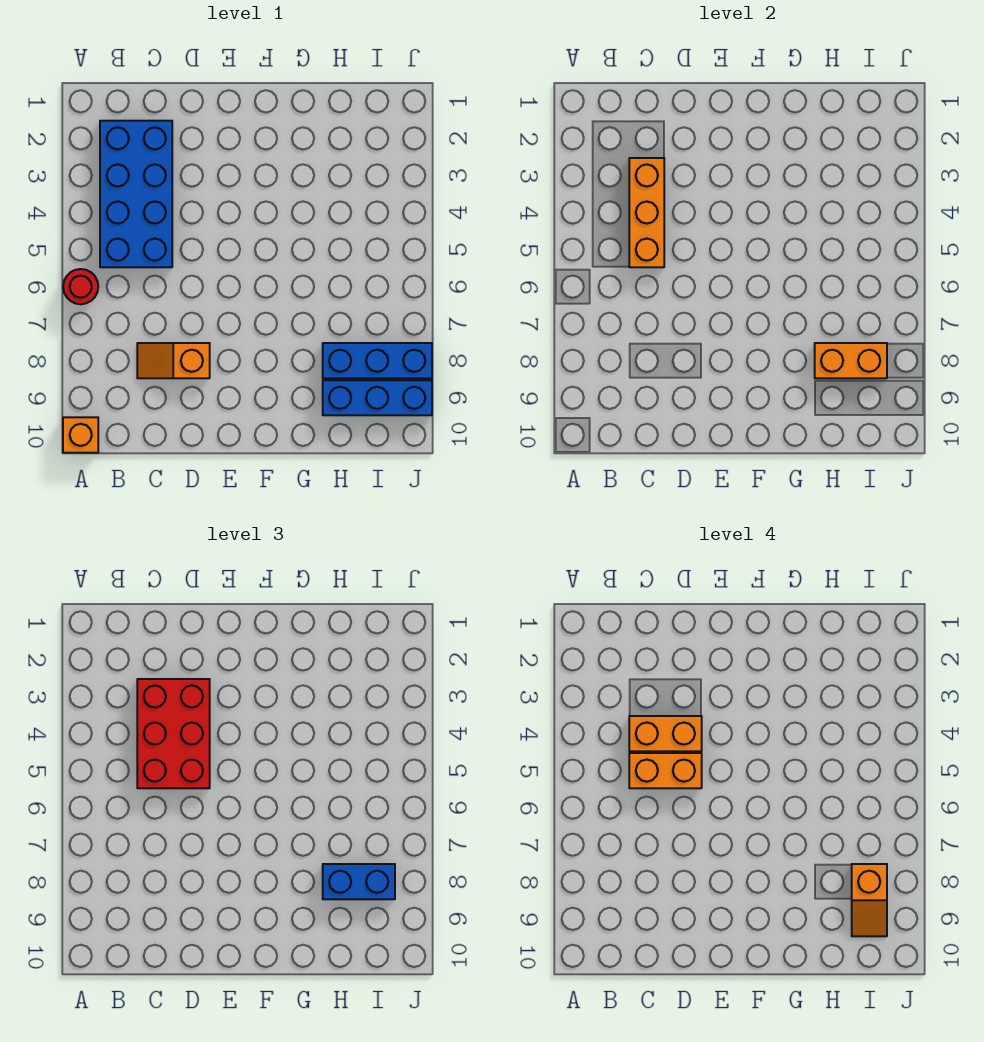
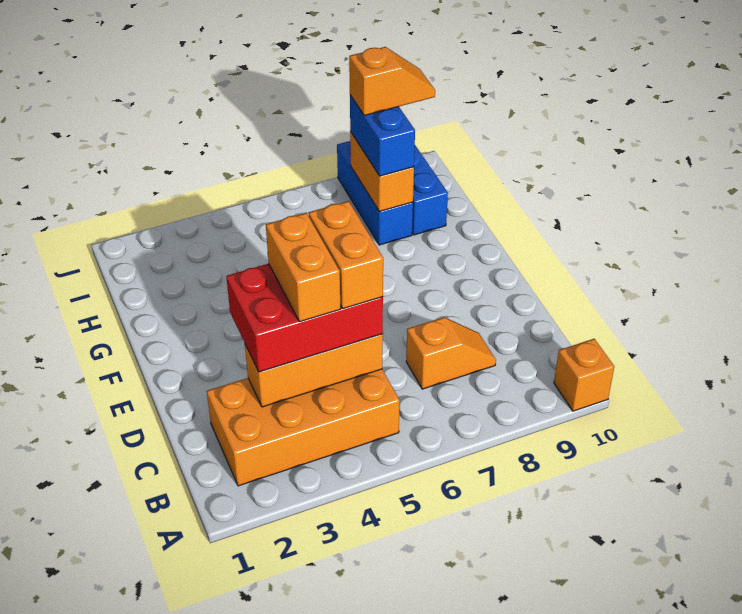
red 1x1 round brick [63,269,98,304] -> none
blue 2x4 brick [100,121,172,267] -> orange 2x4 brick [207,369,400,486]
orange 1x2 slope [137,343,210,378] -> orange 1x2 slope turned to [406,317,496,389]

